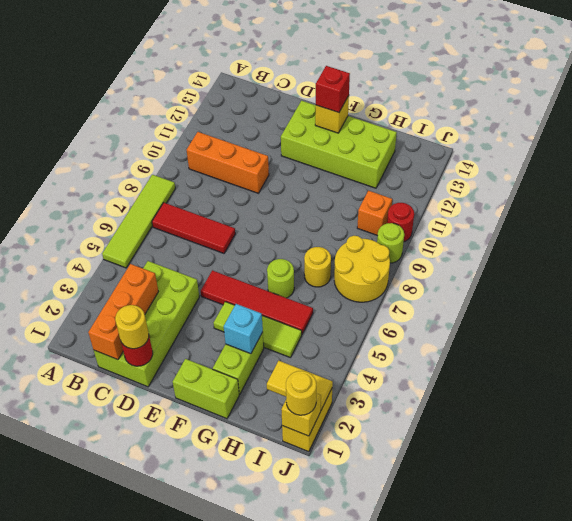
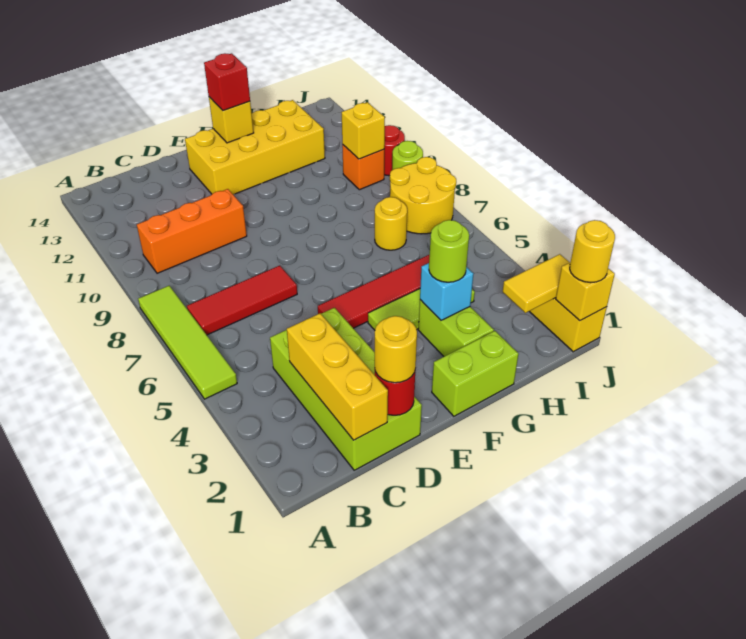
orange 1x3 brick [88,264,158,360] -> yellow 1x3 brick [287,313,388,440]
lime 2x4 brick [281,101,397,188] -> yellow 2x4 brick [185,100,325,194]
lime 1x1 round brick [267,259,294,298] -> lime 1x1 round brick moved to [429,220,469,282]
none -> yellow 1x1 brick [342,102,385,159]

